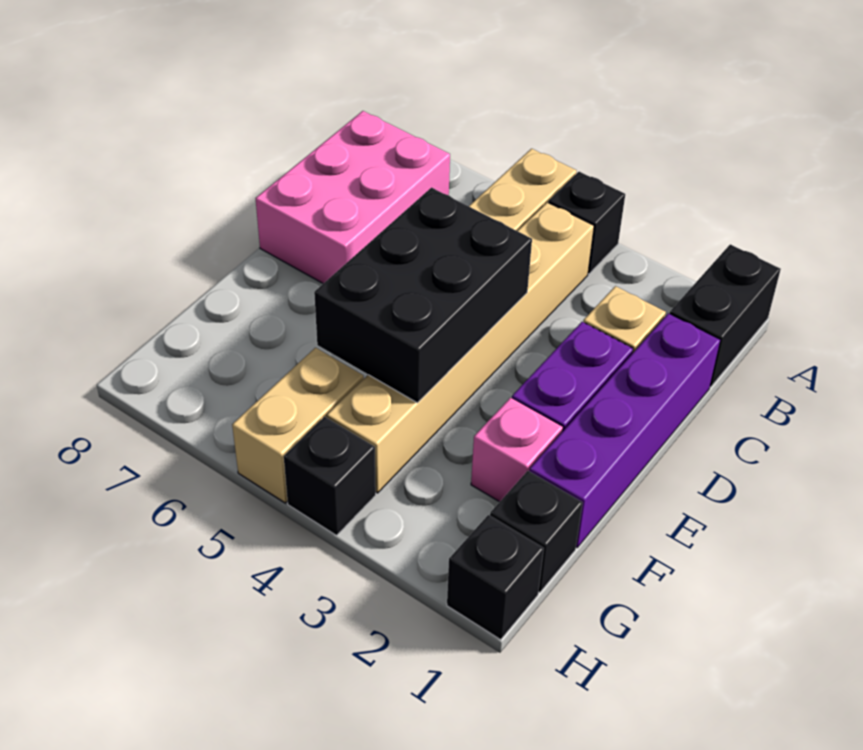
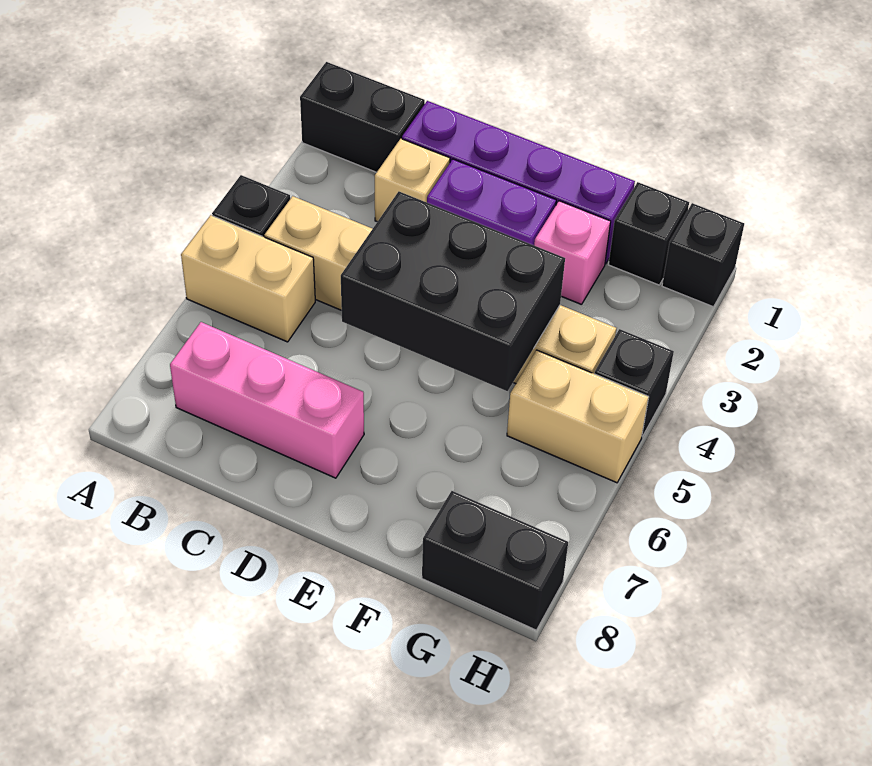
pink 2x3 brick [255,111,450,284] -> pink 1x3 brick [170,322,364,478]
none -> black 1x2 brick [422,491,568,630]

